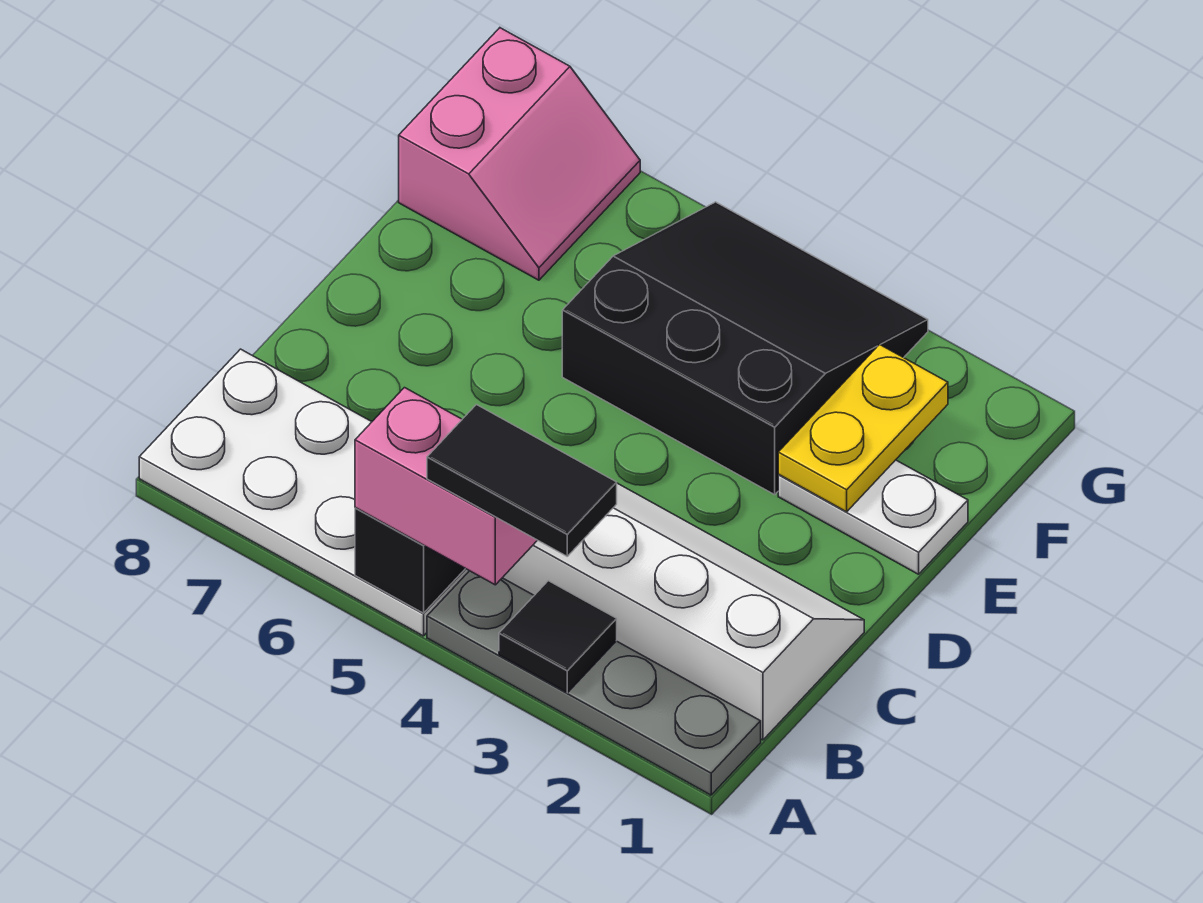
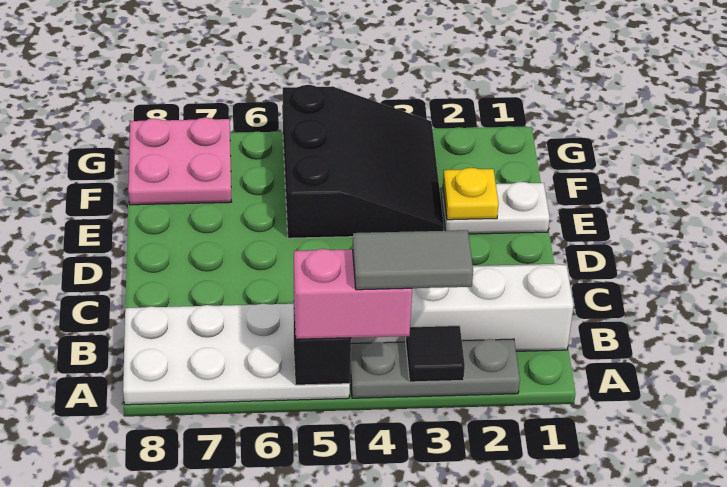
grey 1x4 plate [427,571,761,795] -> grey 1x3 plate [350,339,520,398]
black 1x2 tile [427,405,617,556] -> grey 1x2 tile [353,230,473,290]
yellow 1x2 plate [778,344,948,512] -> yellow 1x1 plate [443,168,499,220]
black 3x3 slope [562,202,928,495] -> black 3x3 slope turned to [283,85,444,238]
pink 2x2 slope [399,28,640,280] -> pink 2x2 plate [128,118,231,205]

